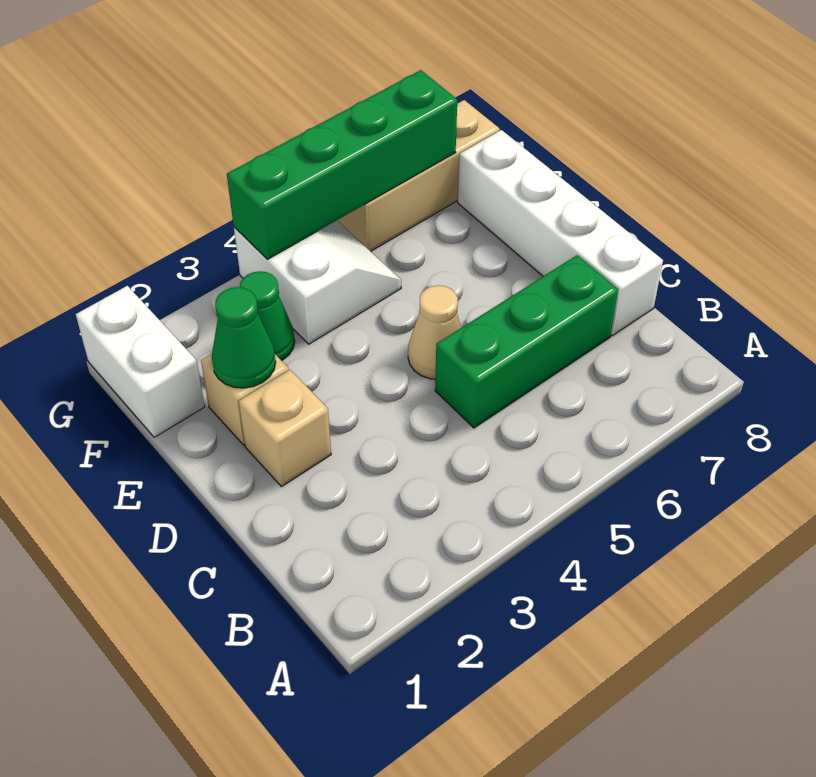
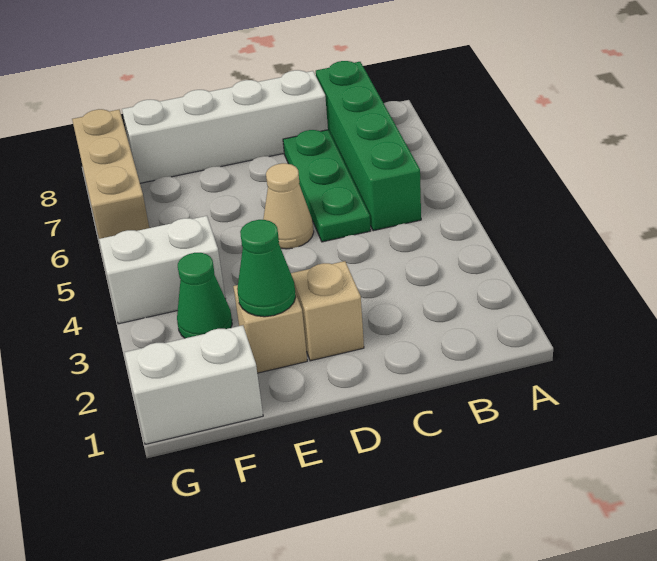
green 1x3 brick [435,255,618,428] -> green 1x3 plate [283,130,371,242]
green 1x4 brick [227,70,457,259] -> green 1x4 brick moved to [316,61,421,231]

